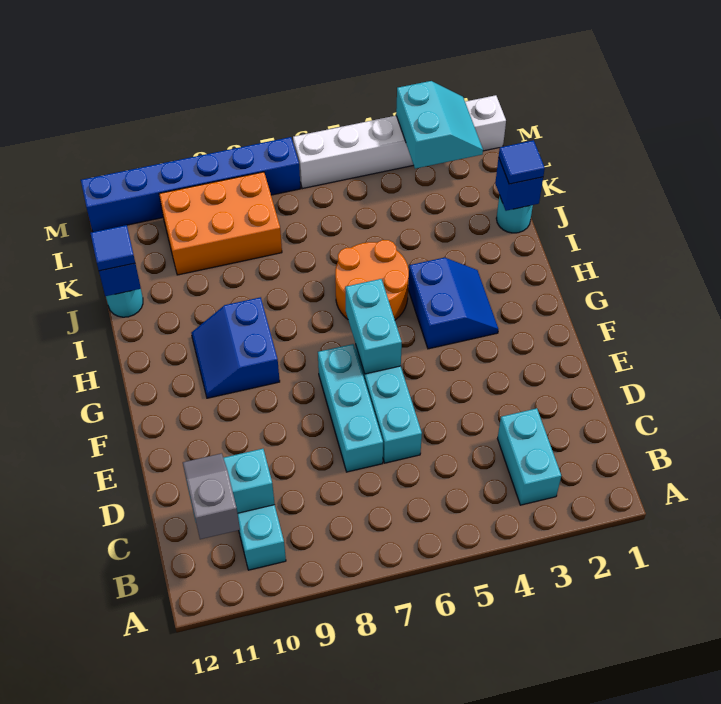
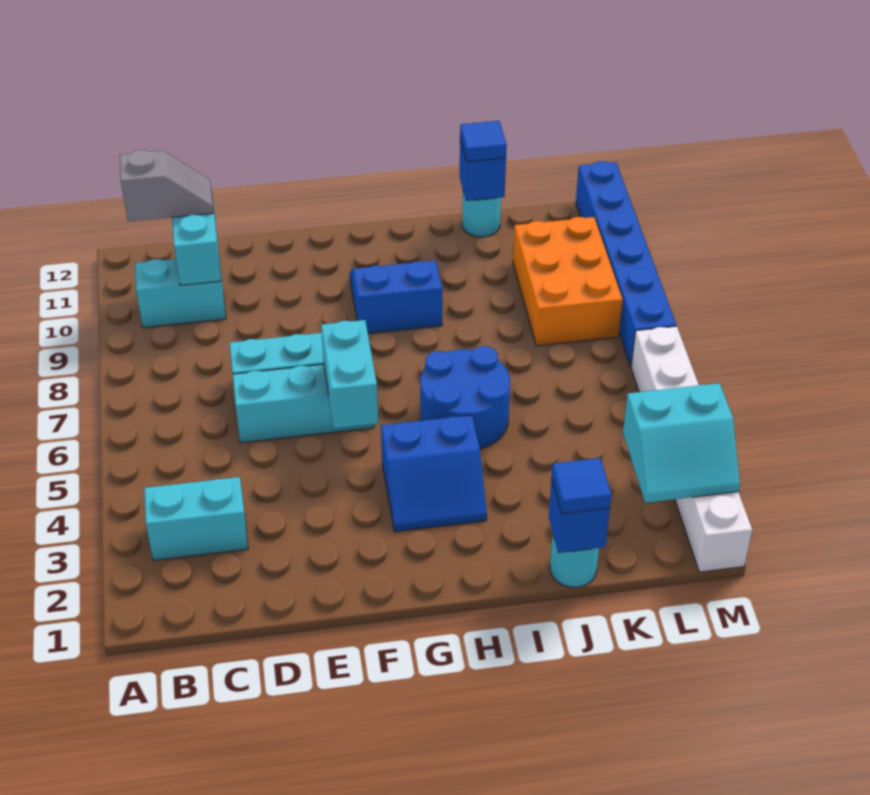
cyan 1x2 brick [345,279,402,374] -> cyan 1x2 brick turned to [321,320,378,428]
orange 2x2 round brick [335,240,409,320] -> blue 2x2 round brick [420,346,510,449]

